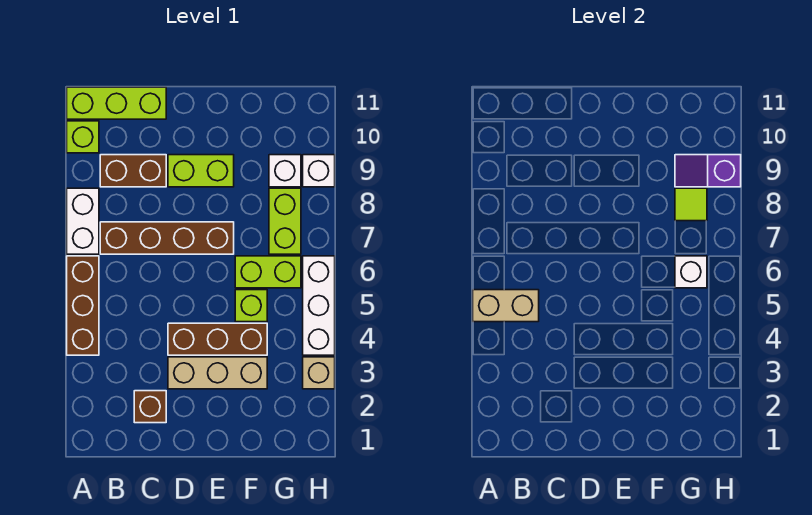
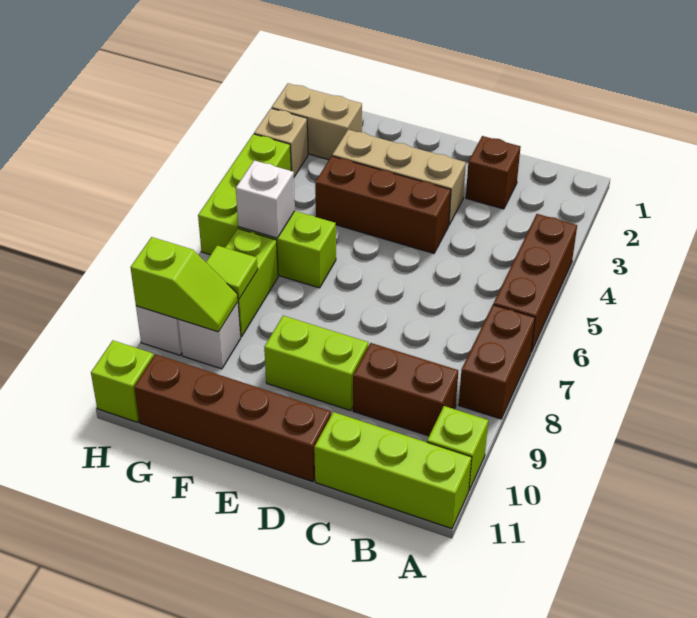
tan 1x2 brick [473,290,539,322] -> tan 1x2 brick moved to [272,83,362,160]
white 1x2 brick [67,188,99,254] -> brown 1x2 brick [459,305,535,419]
brown 1x4 brick [100,222,234,254] -> brown 1x4 brick moved to [134,354,331,482]
lime 1x1 brick [235,290,267,322] -> lime 1x1 brick moved to [91,341,154,422]
purple 1x2 slope [675,155,741,187] -> lime 1x2 slope [130,237,238,332]
white 1x3 brick [303,256,335,355] -> lime 1x3 brick [198,134,291,255]

